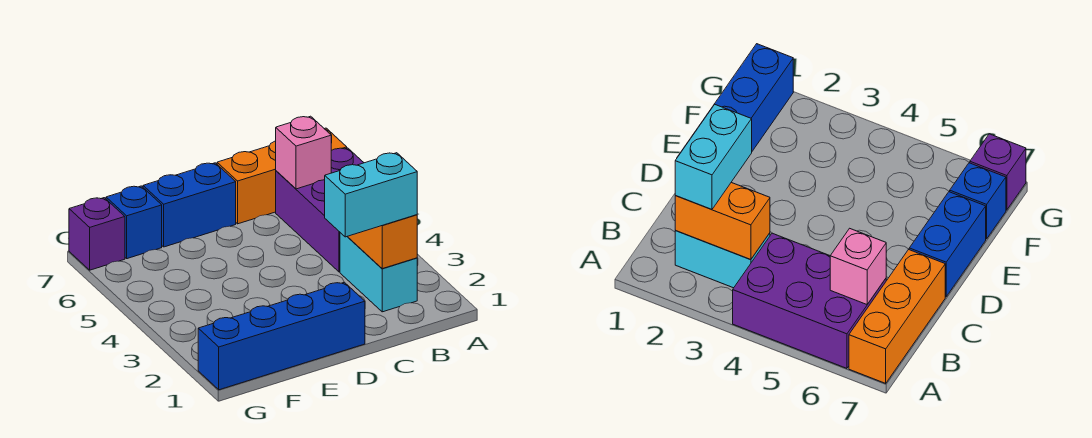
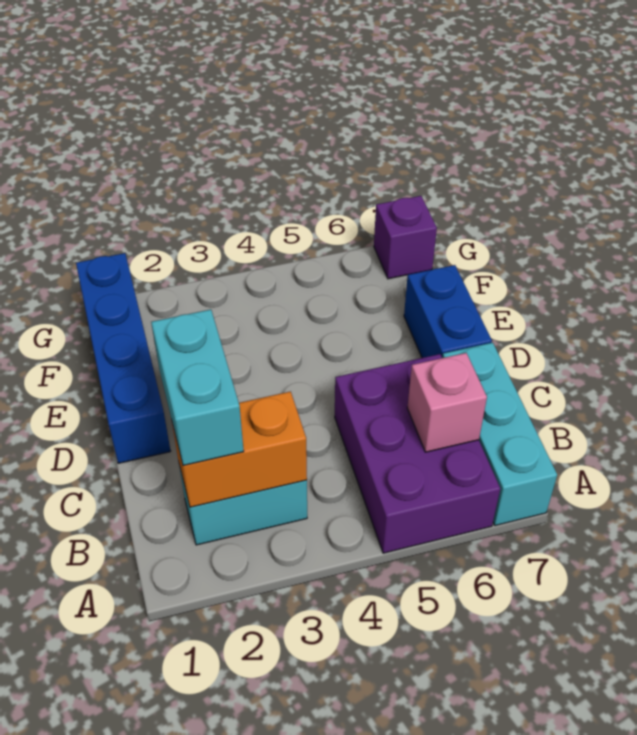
purple 2x3 brick [276,148,364,272] -> purple 2x3 brick turned to [335,354,500,553]
orange 1x3 brick [217,128,347,224] -> cyan 1x3 brick [442,343,557,526]
blue 1x1 brick [106,186,162,259] -> none

